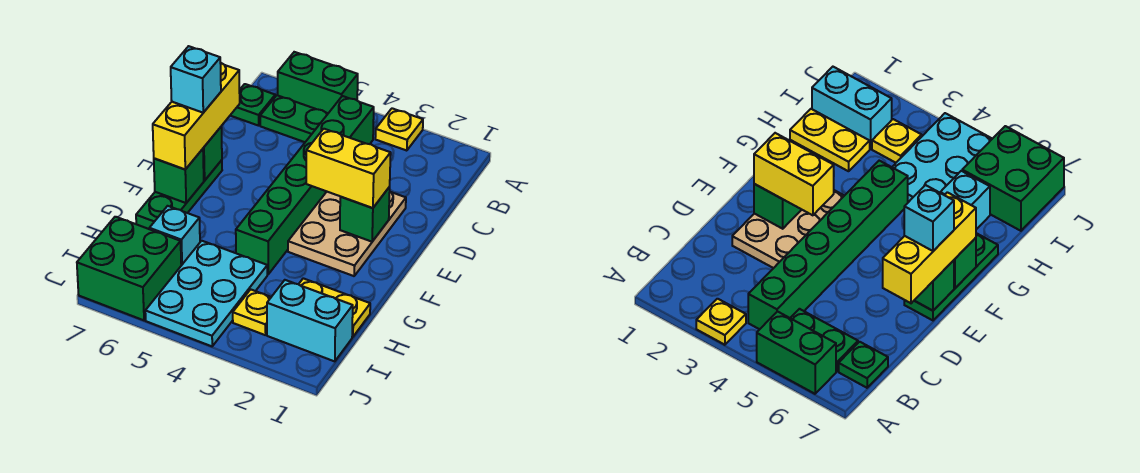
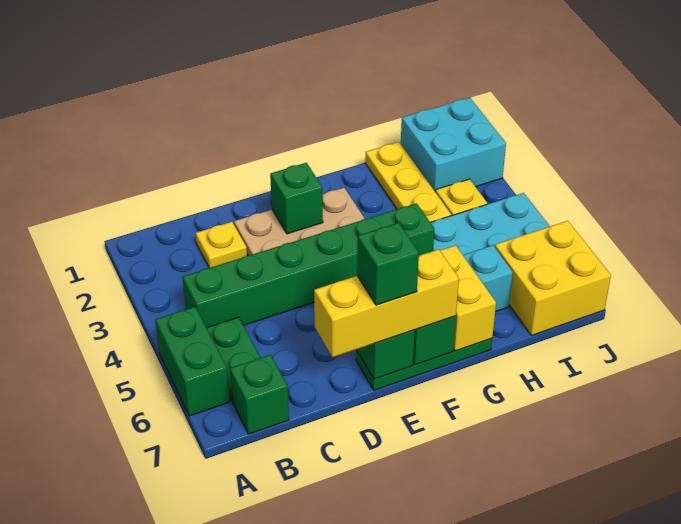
yellow 1x1 plate [375,108,423,151] -> yellow 1x1 plate moved to [196,222,247,268]
green 1x1 plate [230,84,275,126] -> green 1x1 brick [230,355,289,434]
yellow 1x2 brick [306,129,391,208] -> yellow 1x2 brick moved to [440,245,496,351]
cyan 1x1 brick [171,46,221,113] -> green 1x1 brick [357,223,419,305]
yellow 1x2 plate [299,278,370,337] -> yellow 1x3 plate [365,142,451,222]
cyan 1x2 brick [267,280,353,361] -> cyan 2x2 brick [401,98,506,191]
green 2x2 brick [77,217,181,320] -> yellow 2x2 brick [495,221,611,336]

